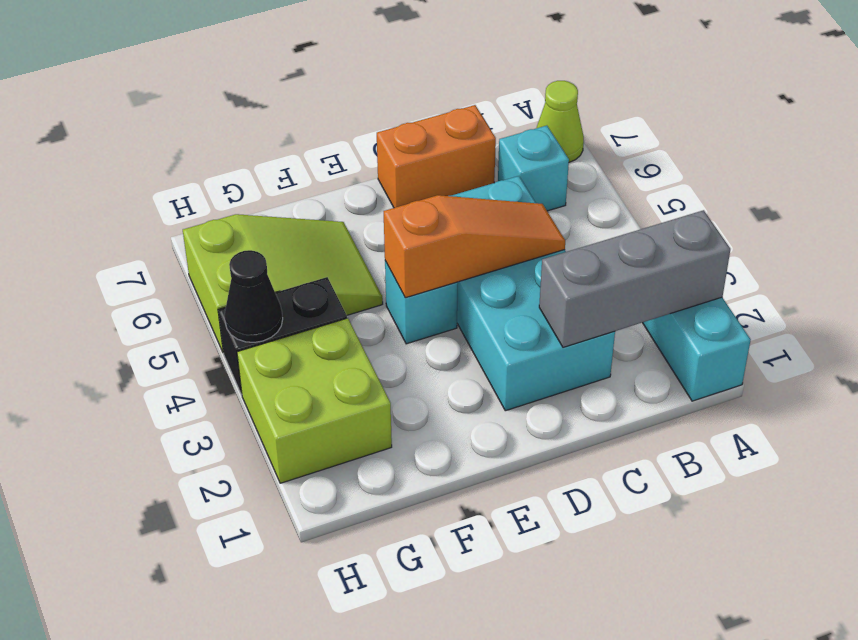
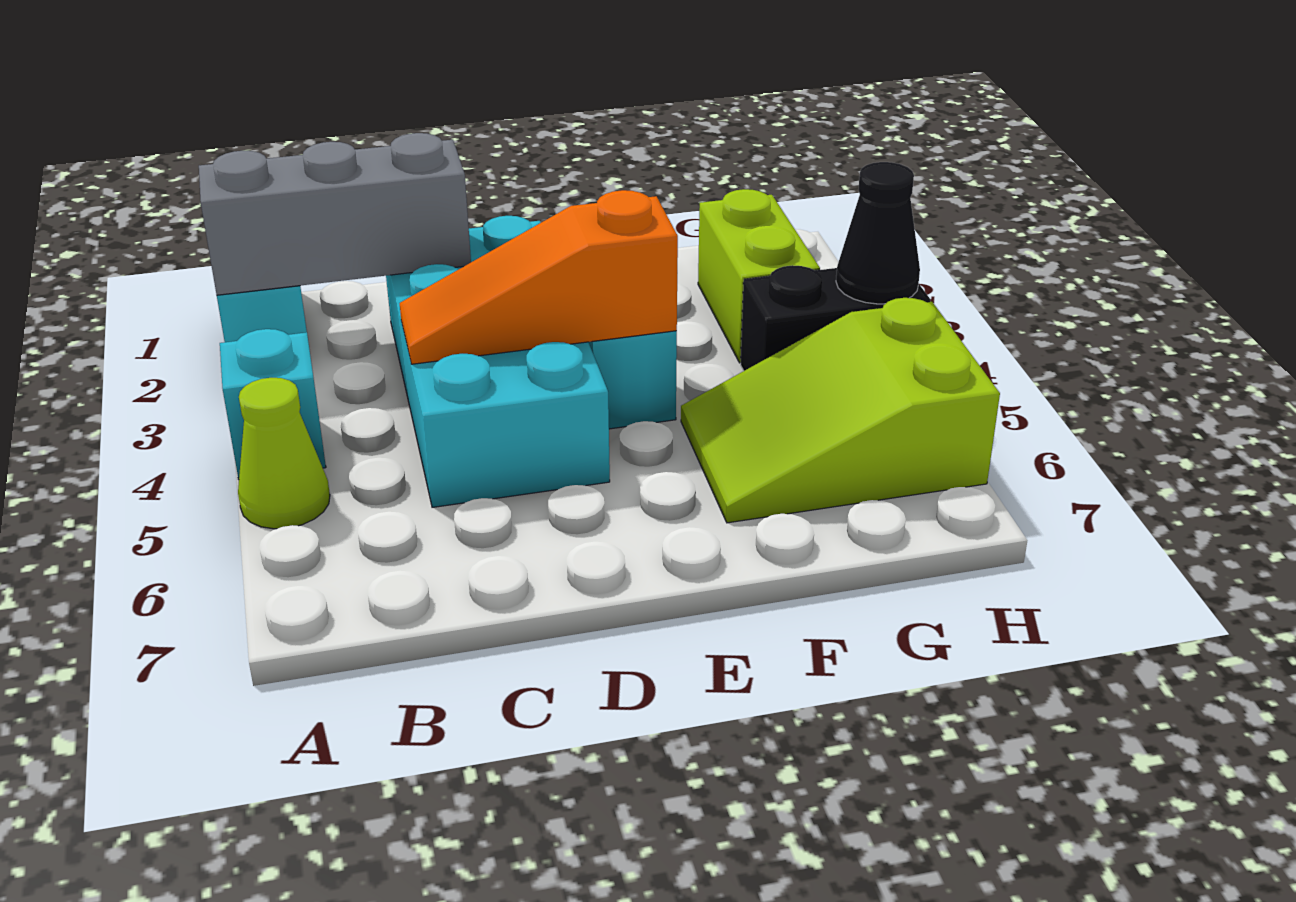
lime 1x1 cone [537,81,584,162] -> lime 1x1 cone moved to [238,378,330,529]
cyan 1x1 brick [498,126,569,211] -> cyan 1x1 brick moved to [220,329,326,479]
orange 1x2 brick [377,105,496,208] -> none
lime 2x2 brick [237,318,392,483] -> lime 1x2 brick [698,189,820,363]

